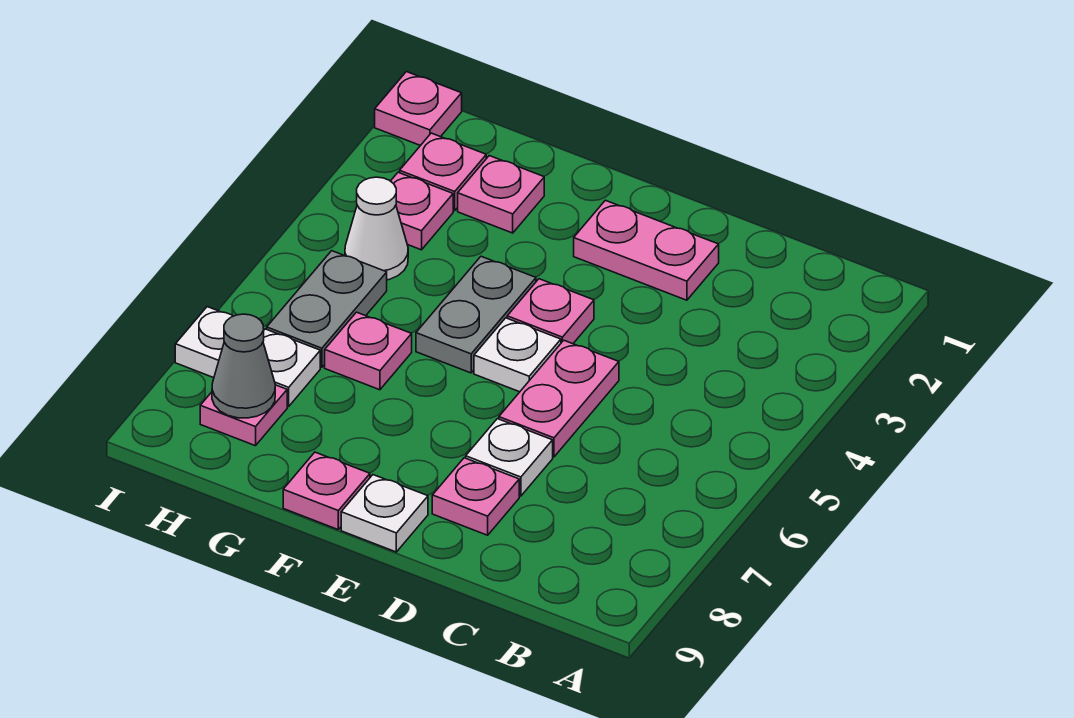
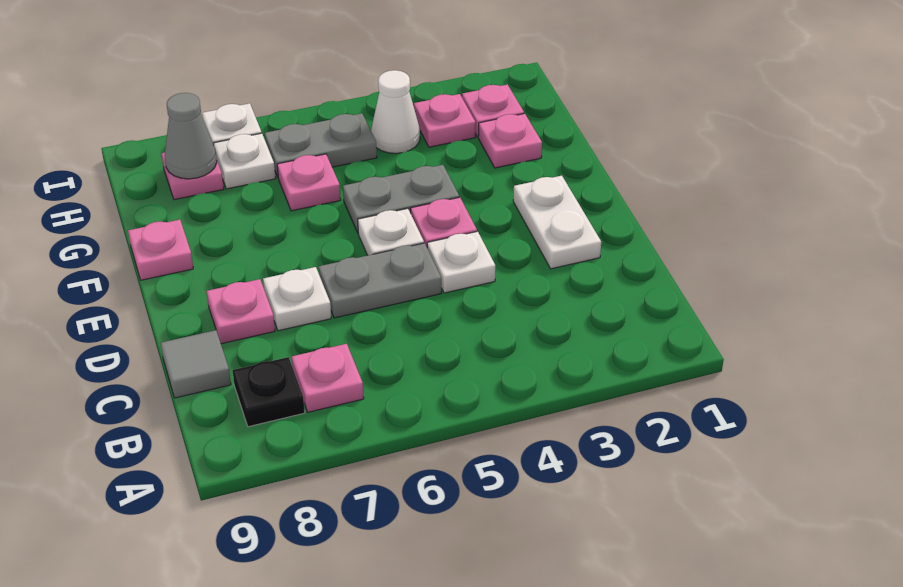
none -> black 1x1 plate [232,357,305,427]
none -> grey 1x1 tile [161,330,231,398]
pink 1x2 plate [574,200,719,300] -> white 1x2 plate [513,176,601,269]
pink 1x2 plate [499,340,619,457] -> grey 1x2 plate [319,243,441,318]
white 1x1 plate [341,475,428,552] -> white 1x1 plate moved to [427,231,496,293]
pink 1x1 plate [375,72,462,146] -> pink 1x1 plate moved to [292,344,364,412]

